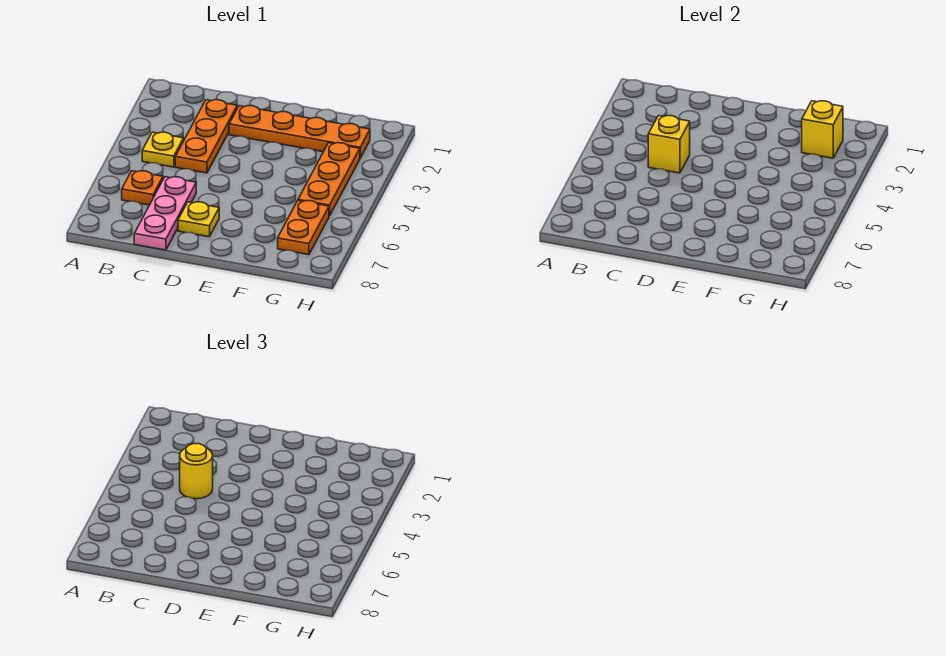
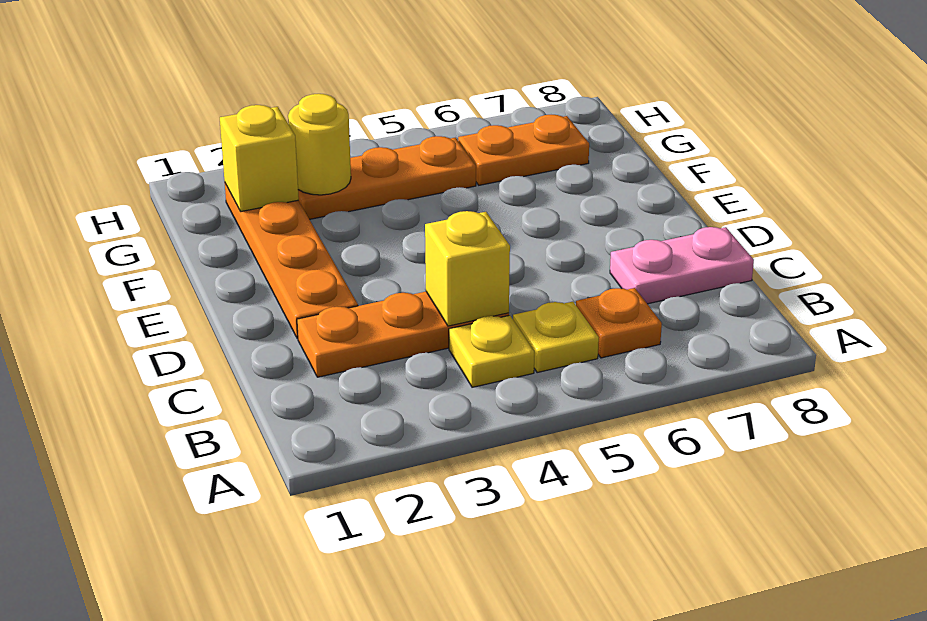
yellow 1x1 round brick [180,444,213,499] -> yellow 1x1 round brick moved to [288,94,351,195]
pink 1x3 plate [134,177,196,250] -> pink 1x2 plate [610,227,754,304]
yellow 1x1 plate [178,202,219,237] -> yellow 1x1 plate moved to [513,302,599,373]

